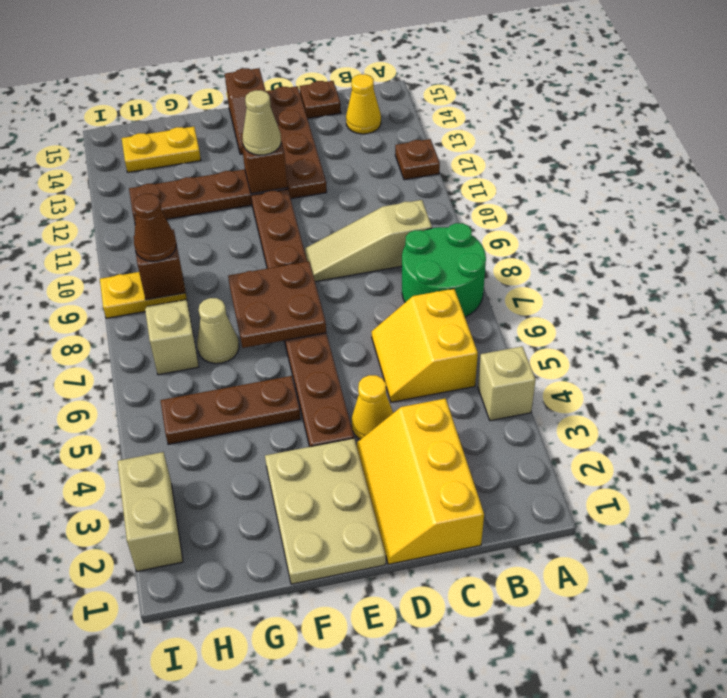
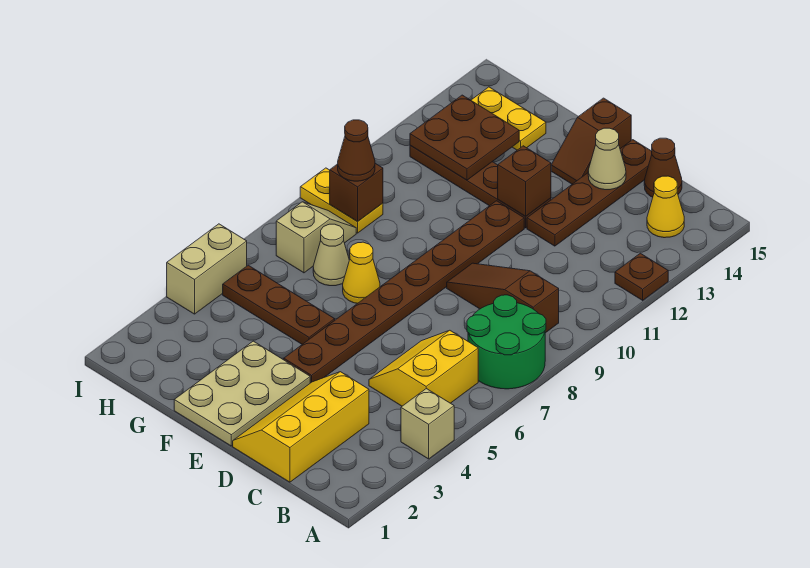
tan 1x3 slope [305,200,432,282] -> brown 1x3 slope [447,263,559,333]
brown 1x1 plate [300,81,341,119] -> brown 1x1 cone [644,138,682,197]
yellow 1x1 cone [351,375,393,439] -> yellow 1x1 cone moved to [343,242,380,304]
brown 2x2 plate [228,261,326,348] -> brown 2x2 plate moved to [410,95,519,180]
tan 1x1 cone [243,90,281,155] -> tan 1x1 cone moved to [588,128,626,190]
tan 1x2 brick [118,452,183,571] -> tan 1x2 brick moved to [167,224,247,314]

